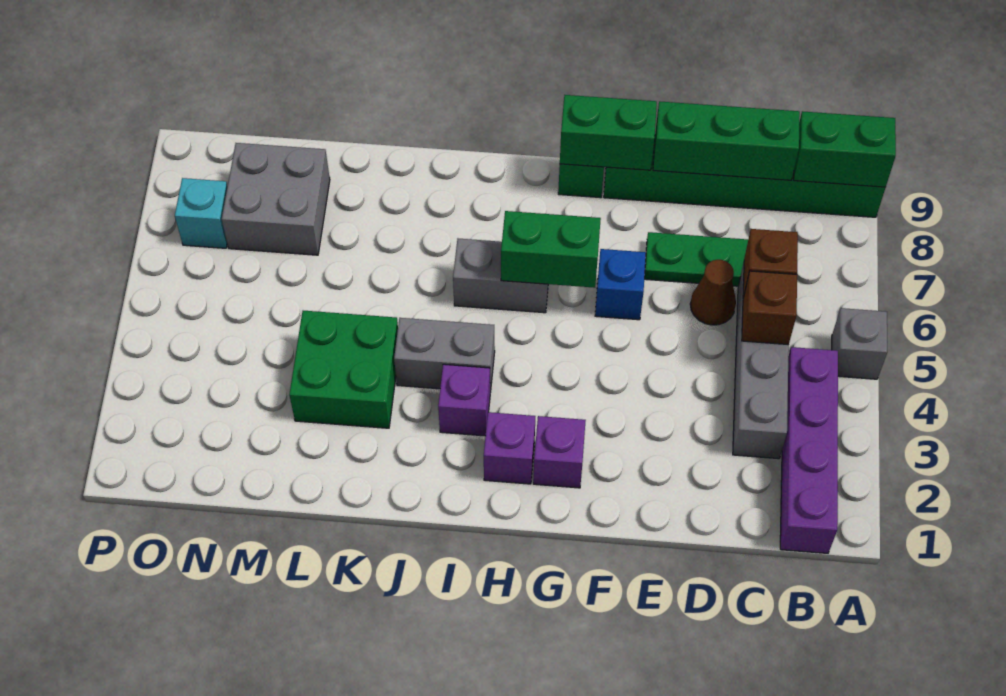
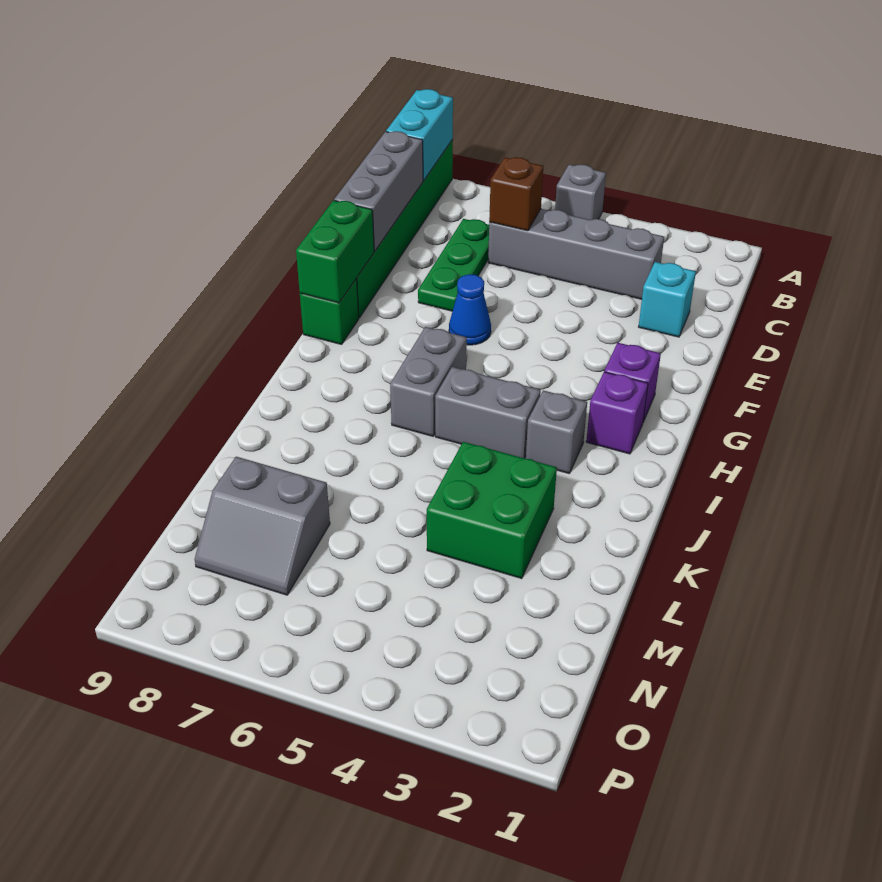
green 1x2 brick [794,111,896,187] -> cyan 1x2 brick [386,89,453,181]
purple 1x4 brick [780,347,838,553] -> none
brown 1x1 brick [742,271,797,345] -> none
green 1x3 brick [653,101,800,180] -> grey 1x3 brick [334,131,423,251]
brown 1x1 cone [690,260,736,325] -> none
blue 1x1 brick [595,249,646,320] -> blue 1x1 cone [449,274,491,345]
green 1x2 brick [501,211,601,288] -> none
purple 1x1 brick [438,364,490,436] -> grey 1x1 brick [526,390,587,473]
grey 1x2 brick [394,318,495,392] -> grey 1x2 brick turned to [435,367,541,458]
grey 2x2 brick [222,143,330,255] -> grey 2x2 slope [195,457,330,595]
cyan 1x1 brick [175,178,228,248] -> cyan 1x1 brick moved to [639,262,696,337]

